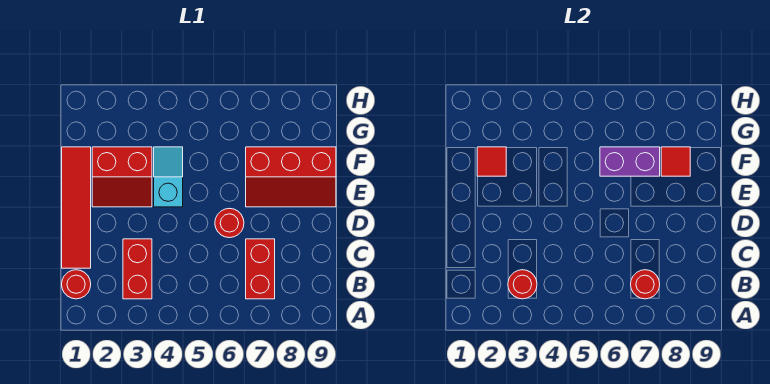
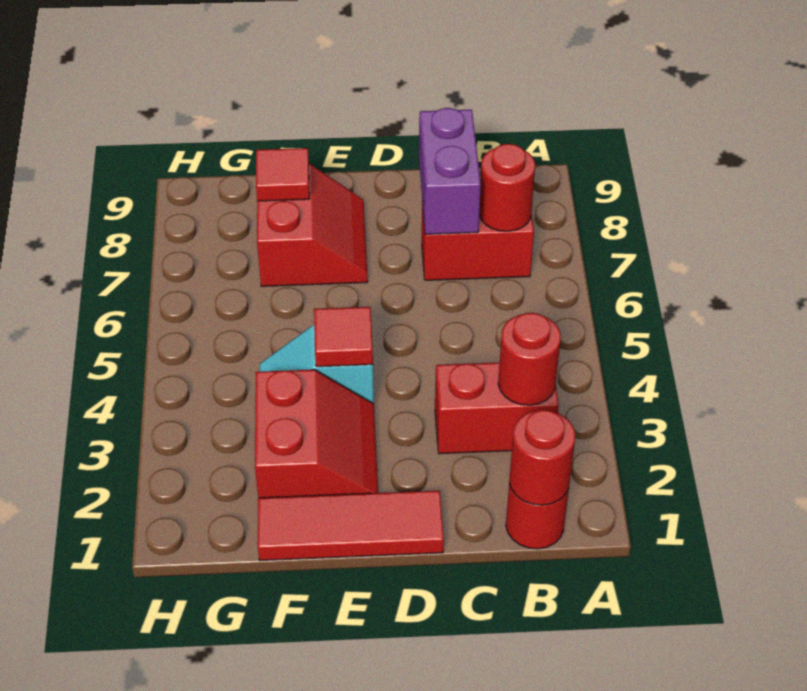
red 1x4 tile [62,147,91,268] -> red 1x3 tile [258,491,444,560]
red 1x1 round brick [215,208,244,238] -> red 1x1 round brick moved to [509,410,575,505]
red 2x3 slope [246,147,336,207] -> red 2x2 slope [257,164,368,286]
red 1x1 tile [477,147,506,176] -> red 1x1 tile moved to [314,307,373,367]
purple 1x2 brick [600,147,660,176] -> purple 1x2 brick moved to [419,108,481,234]

